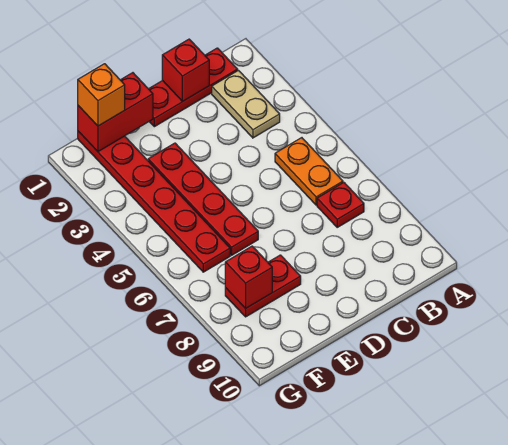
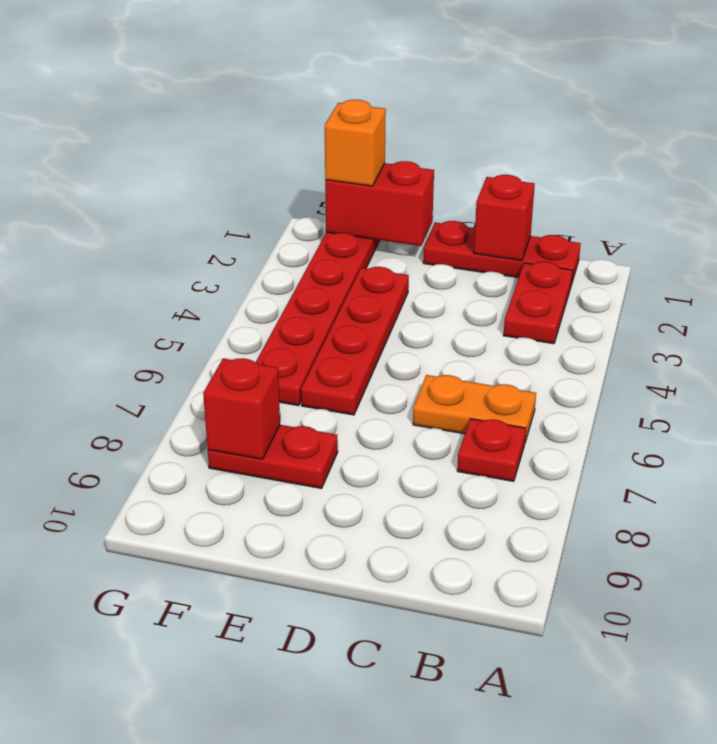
tan 1x2 plate [212,70,280,138] -> red 1x2 plate [503,262,573,344]
orange 1x2 plate [275,138,343,205] -> orange 1x2 plate turned to [413,375,536,442]

